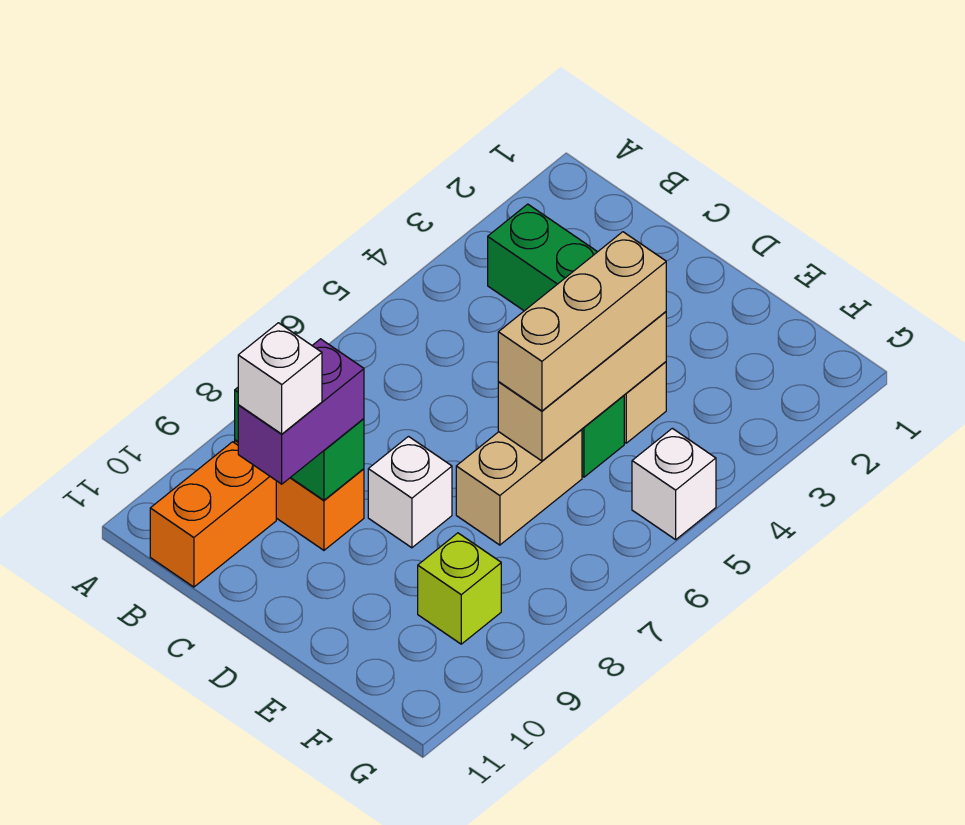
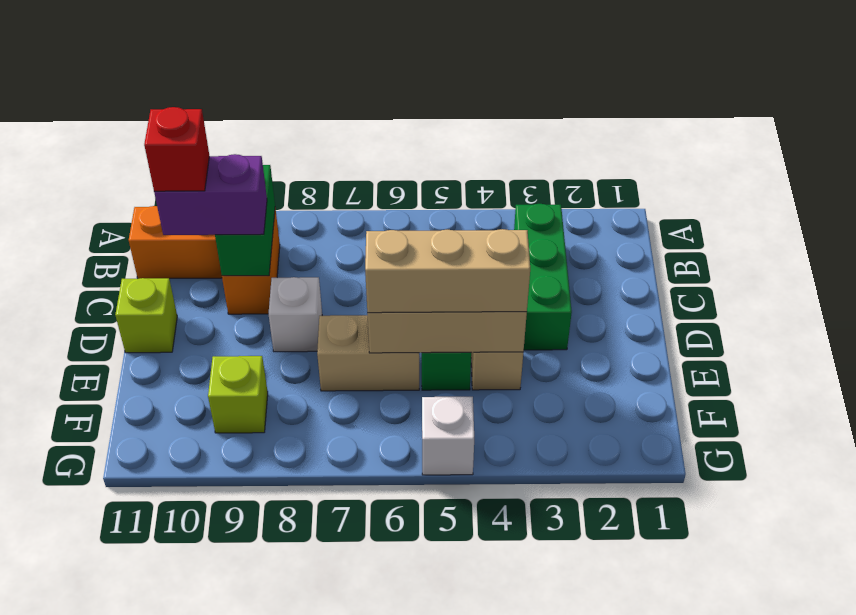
white 1x1 brick [238,323,322,434] -> red 1x1 brick [144,107,209,191]
none -> lime 1x1 brick [115,278,177,353]

